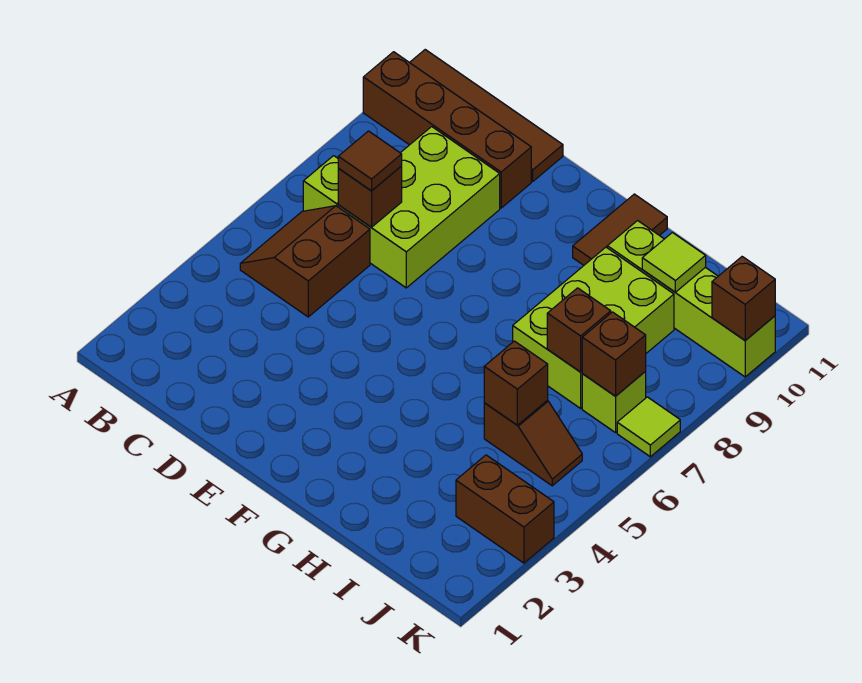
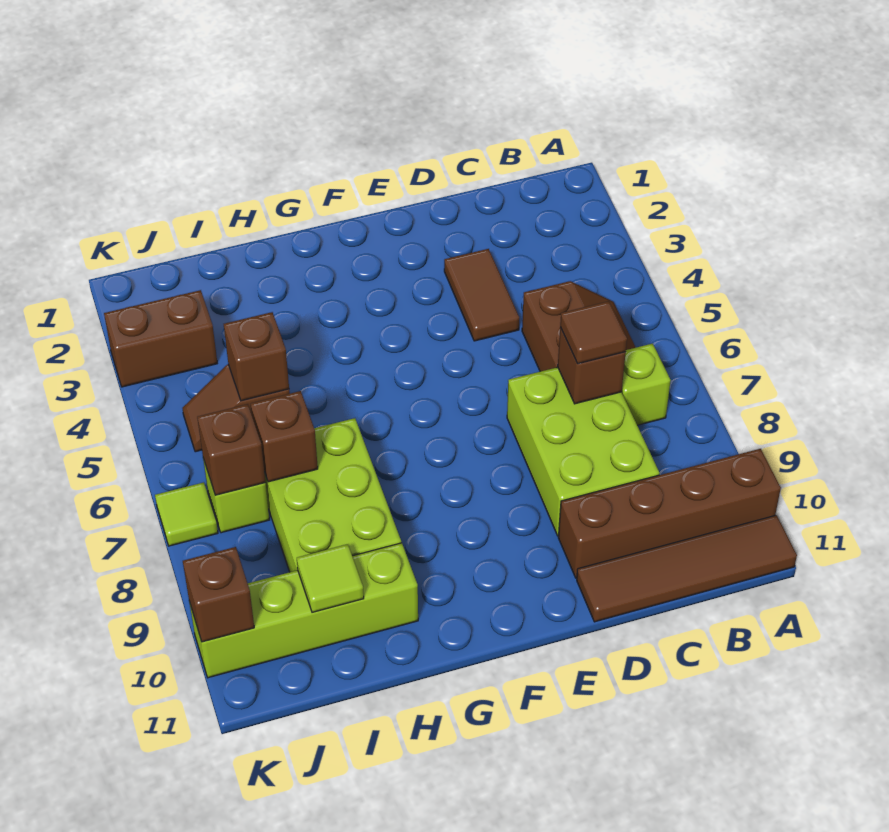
brown 1x2 tile [573,194,667,265] -> brown 1x2 tile moved to [444,249,519,341]

